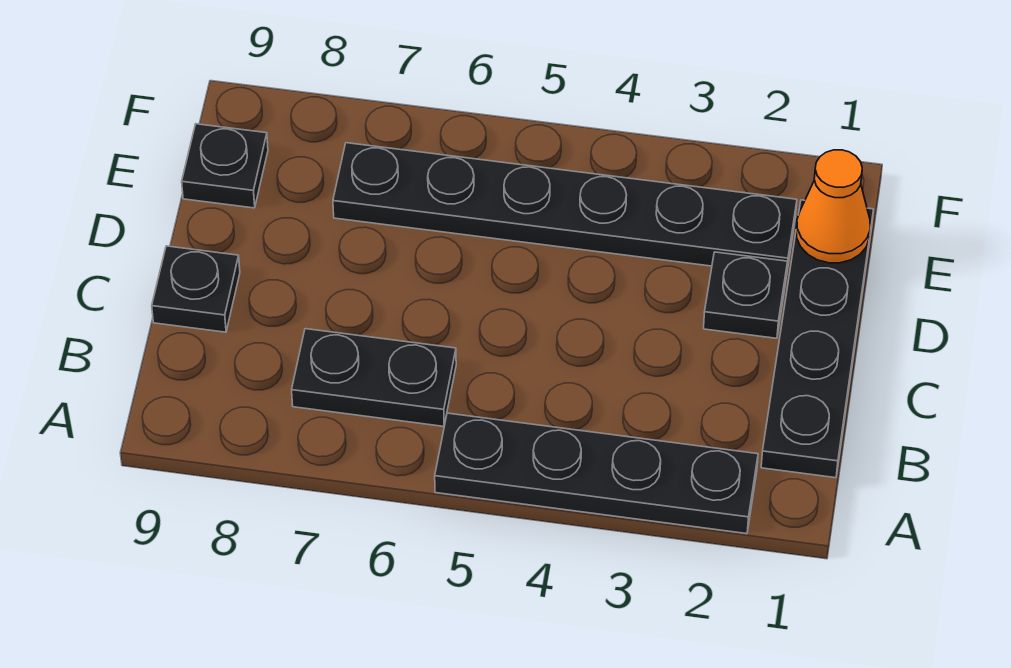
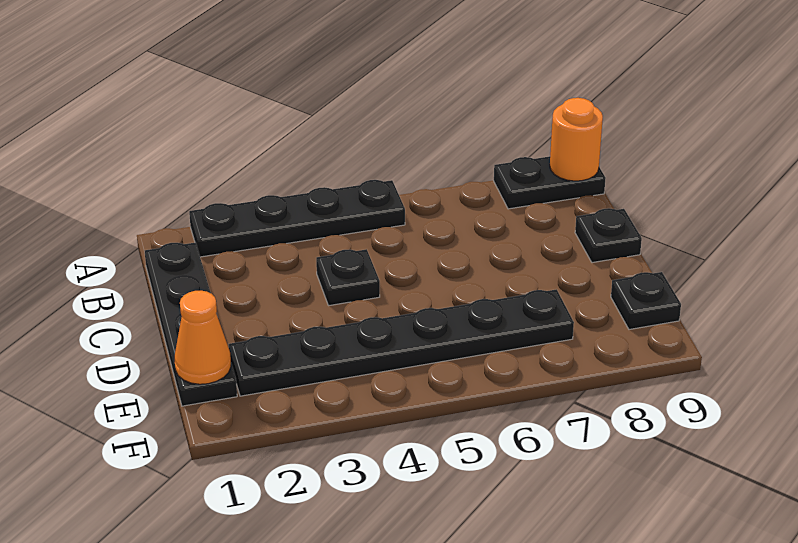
none -> orange 1x1 round brick [550,98,603,181]
black 1x2 plate [292,329,456,426] -> black 1x2 plate moved to [494,156,606,209]
black 1x1 plate [704,252,788,338] -> black 1x1 plate moved to [316,249,380,305]

